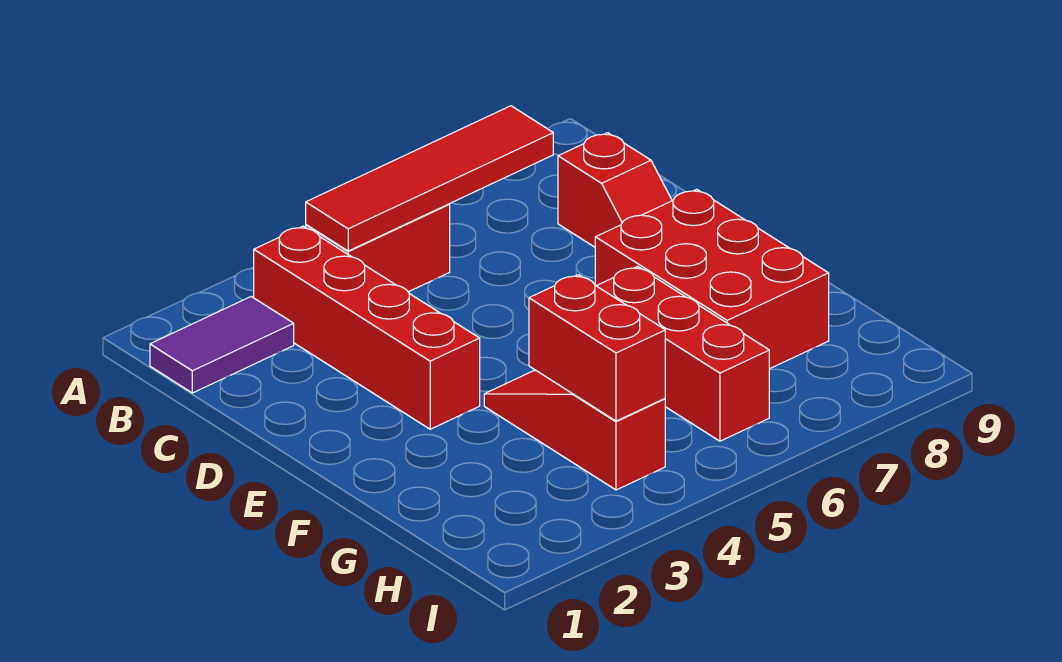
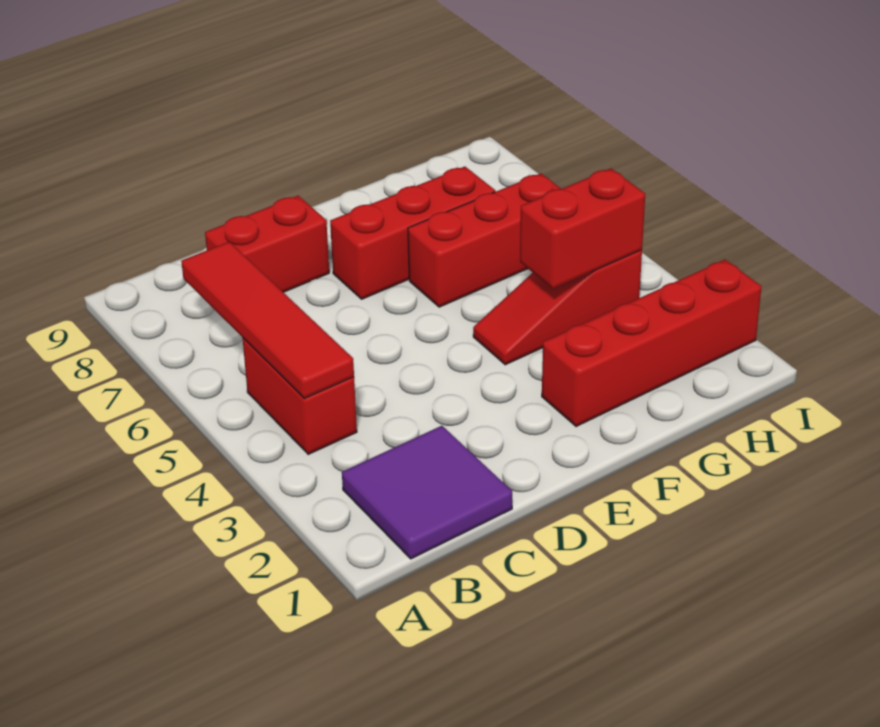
purple 1x2 tile [150,297,294,393] -> purple 2x2 tile [342,426,512,559]
red 1x4 brick [254,226,480,429] -> red 1x4 brick moved to [542,260,762,427]
red 1x2 slope [558,133,672,247] -> red 1x2 brick [205,196,329,292]
red 2x3 brick [595,189,829,369] -> red 1x3 brick [330,167,495,299]

